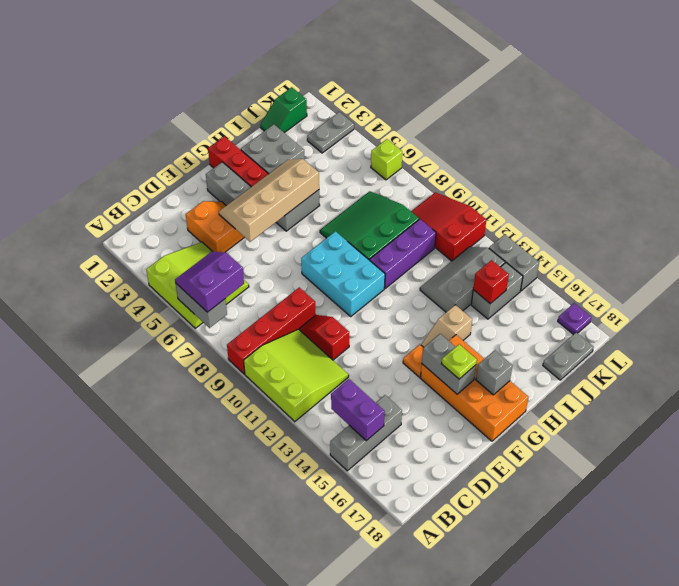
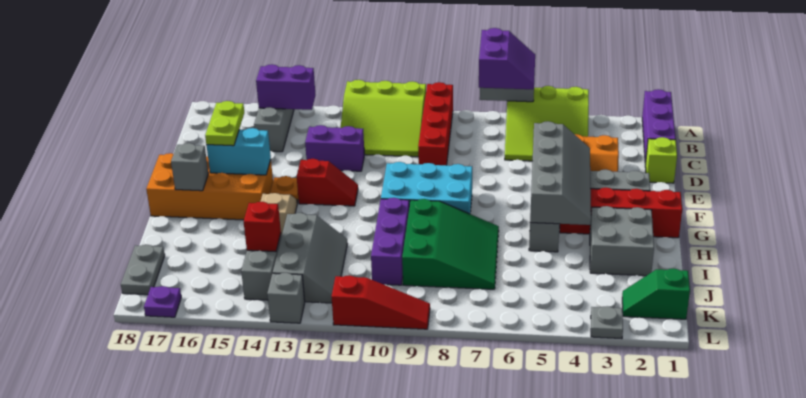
none -> purple 1x3 brick [642,89,676,165]
red 1x2 slope [299,315,349,360] -> red 1x2 slope moved to [297,159,358,206]
none -> purple 1x2 brick [305,125,365,171]
tan 2x4 slope [219,159,319,242] -> grey 2x4 slope [530,121,591,225]
grey 1x2 brick [422,334,476,394] -> cyan 1x2 brick [206,128,271,175]
lime 1x1 plate [441,344,477,379] -> lime 1x2 plate [205,101,244,146]
green 1x2 slope [260,87,307,133] -> green 1x2 slope turned to [622,268,690,319]
grey 1x2 plate [307,112,354,153] -> grey 1x1 plate [591,306,623,339]
red 2x3 slope [411,192,486,261] -> red 1x3 slope [332,275,430,329]
lime 1x1 brick [371,139,402,180] -> lime 1x1 brick moved to [645,137,677,183]
grey 1x2 brick [489,234,539,291] -> grey 1x1 brick [267,273,305,323]

